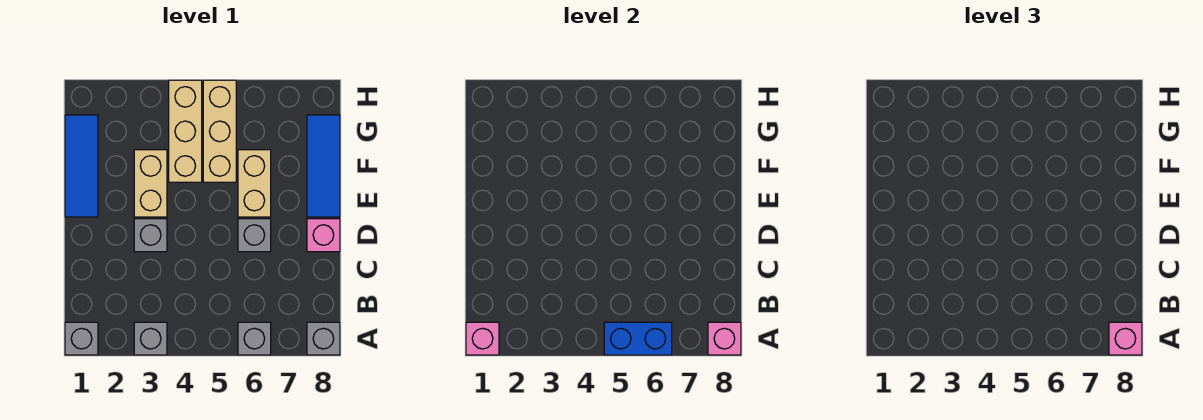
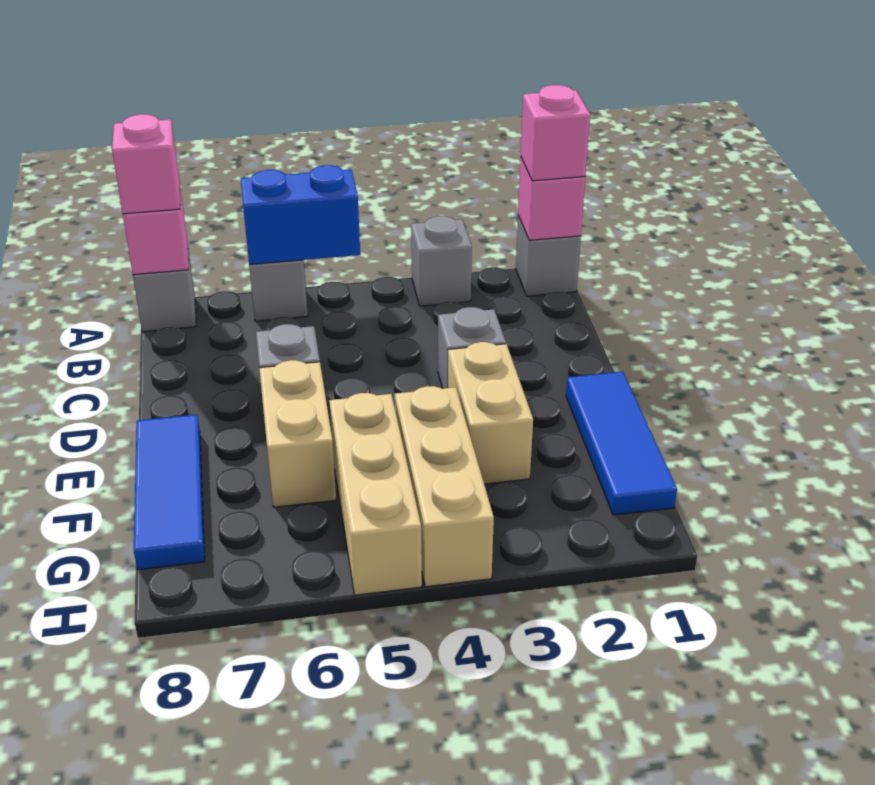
pink 1x1 brick [307,219,340,252] -> pink 1x1 brick moved to [521,85,590,181]

